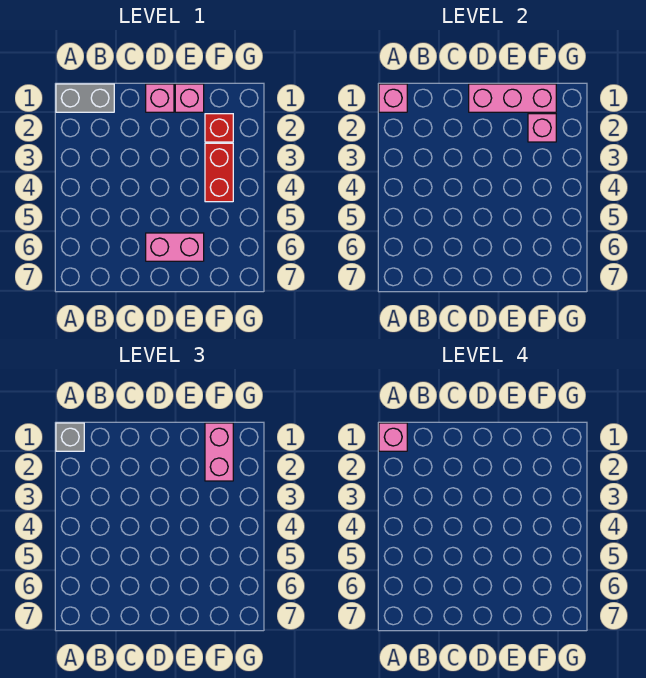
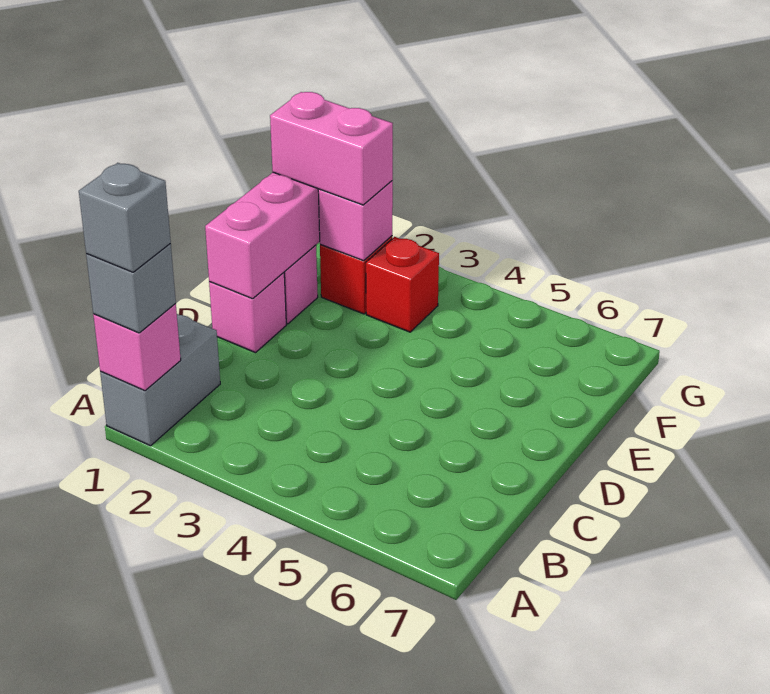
pink 1x1 brick [379,423,407,451] -> grey 1x1 brick [79,163,171,272]
pink 1x2 brick [146,233,204,261] -> none
red 1x2 brick [205,143,233,202] -> red 1x1 brick [366,237,439,332]

